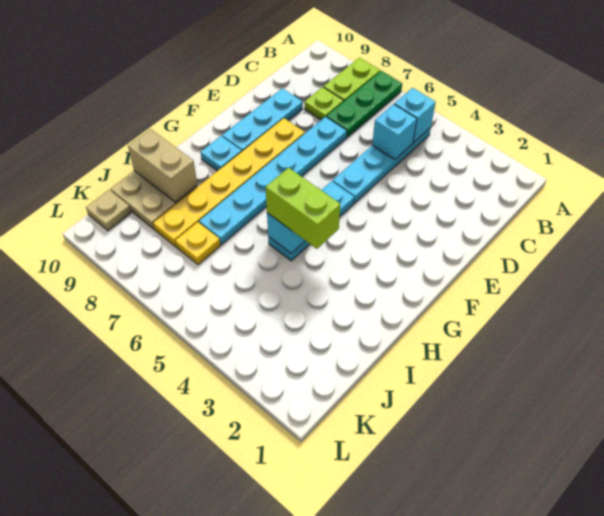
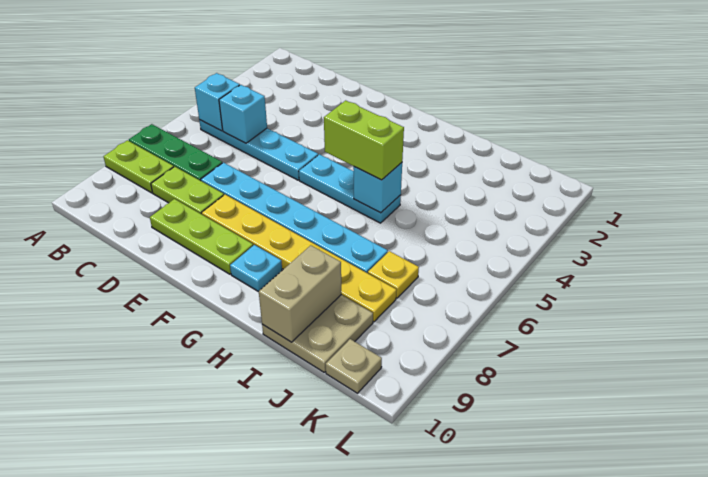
lime 1x1 plate [305,87,344,120] -> lime 1x2 plate [151,167,224,214]
cyan 1x3 plate [222,88,303,151] -> lime 1x3 plate [150,199,253,274]
lime 1x2 brick [266,168,340,249] -> lime 1x2 brick turned to [324,100,404,180]

